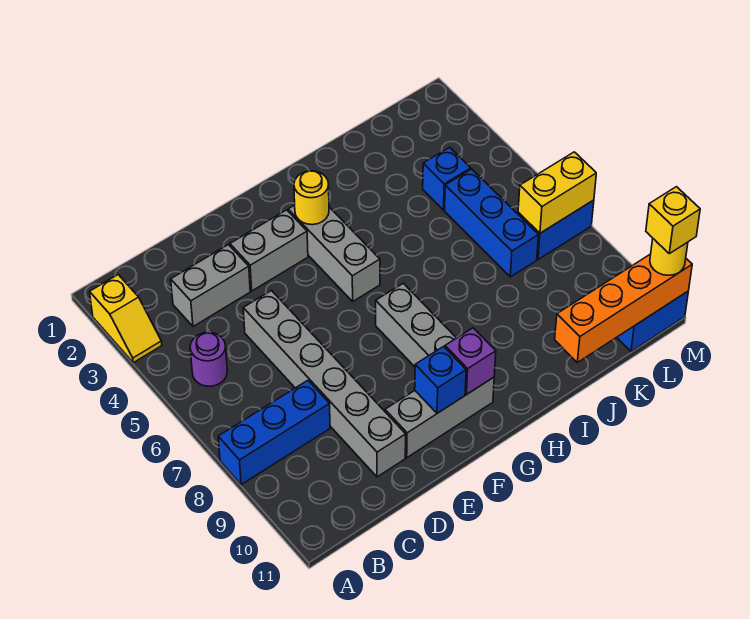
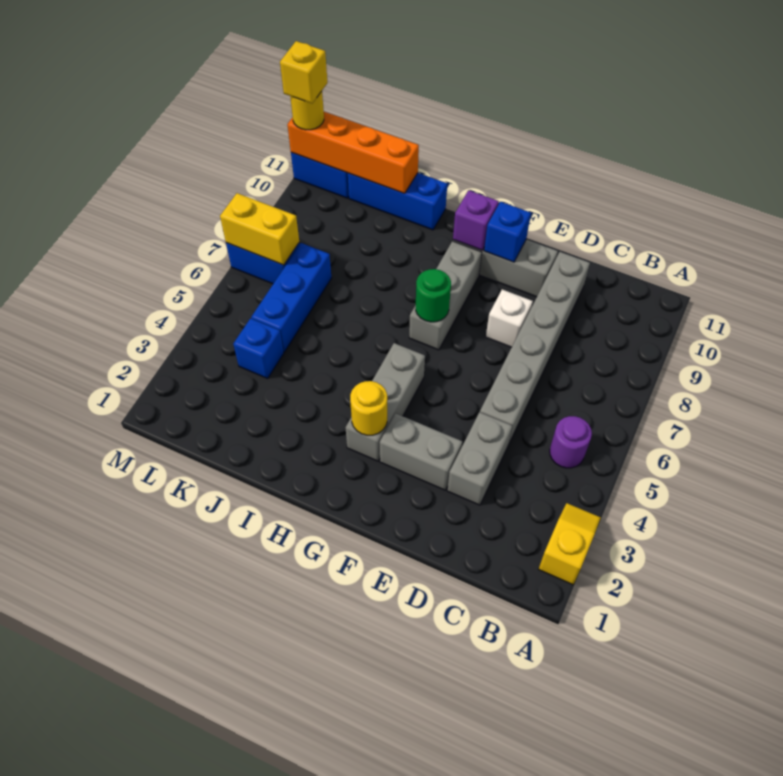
blue 1x3 brick [218,380,330,485] -> blue 1x3 brick moved to [348,173,447,230]
grey 1x2 brick [171,245,250,326] -> grey 1x2 brick turned to [447,412,512,505]
none -> white 1x1 brick [486,289,533,347]
none -> green 1x1 round brick [416,269,451,322]

